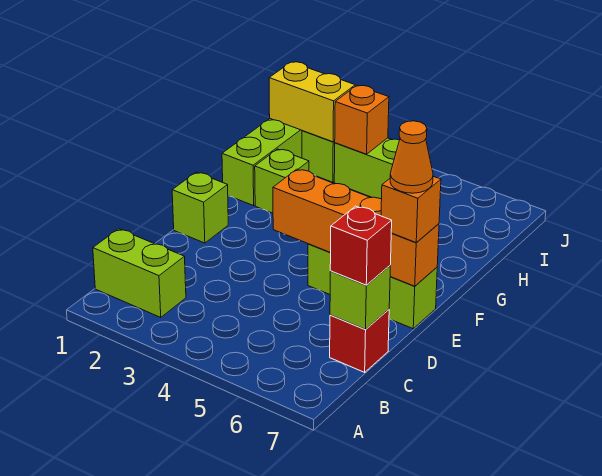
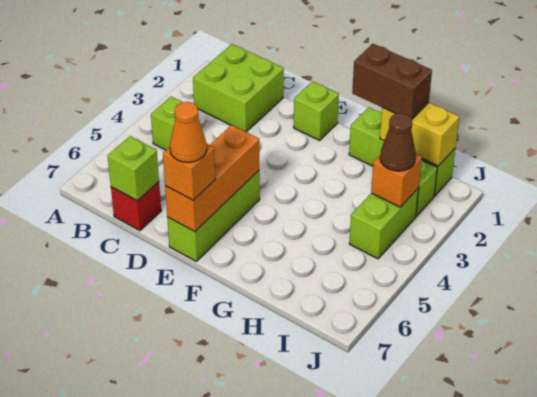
lime 1x2 brick [93,229,186,317] -> lime 2x2 brick [193,44,284,132]
red 1x1 brick [330,206,392,285] -> none
orange 1x4 brick [273,169,439,286] -> orange 1x3 brick [165,125,259,232]
none -> brown 1x2 brick [352,44,432,119]
lime 1x1 brick [255,149,309,213] -> lime 1x1 brick moved to [151,97,183,150]
yellow 1x2 brick [269,62,355,142] -> yellow 1x2 brick turned to [380,102,459,166]
none -> brown 1x1 cone [380,113,416,171]

